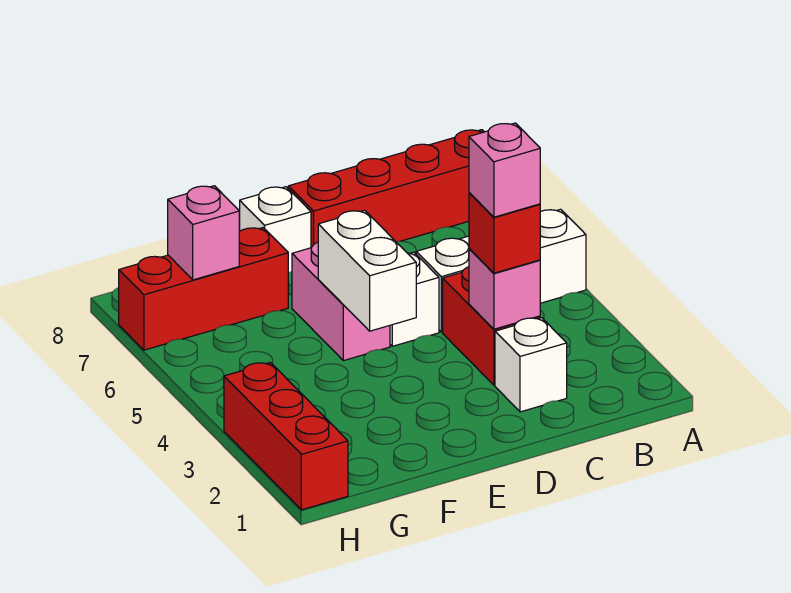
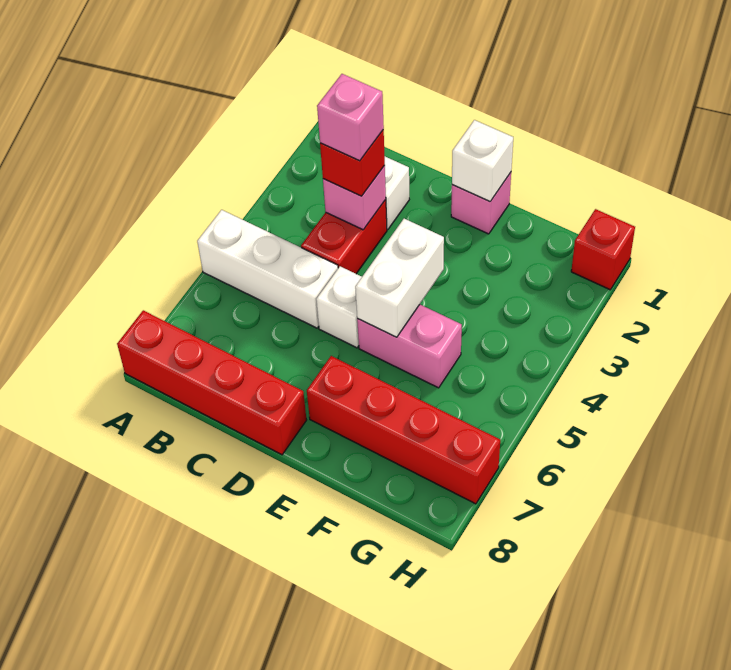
pink 1x2 brick [292,242,390,361] -> pink 1x2 brick turned to [357,305,462,388]
white 1x1 brick [240,187,311,273] -> white 1x1 brick moved to [452,120,513,202]
red 1x3 brick [119,227,288,350] -> red 1x4 brick [307,356,500,504]
pink 1x1 brick [168,186,239,280] -> pink 1x1 brick moved to [451,173,511,234]
red 1x3 brick [224,362,348,510] -> red 1x1 brick [571,209,635,290]

